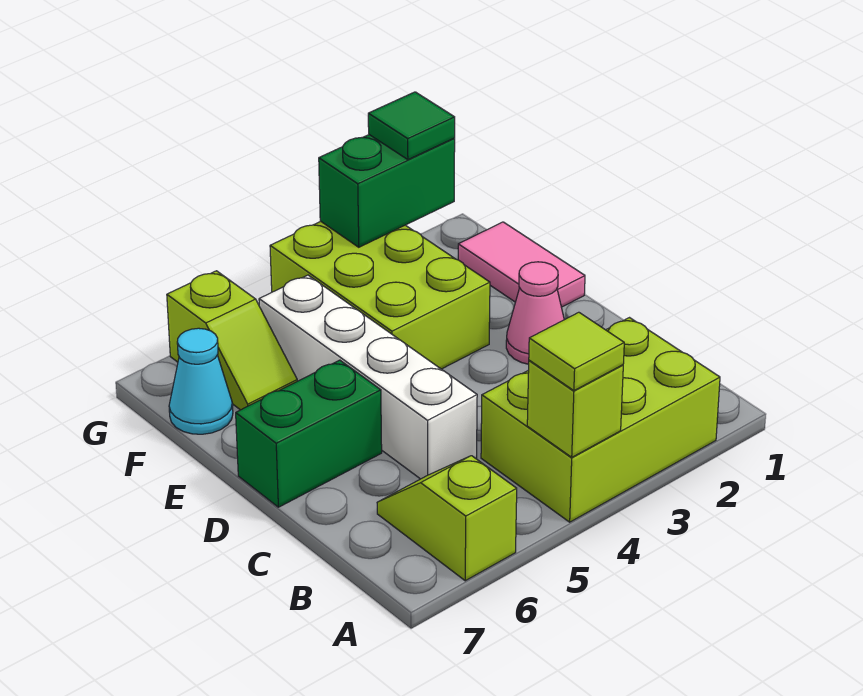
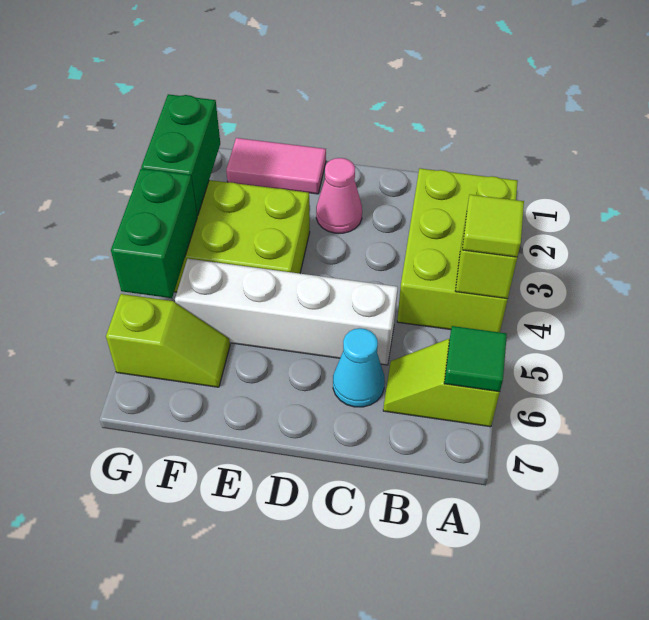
green 1x2 brick [236,360,382,507] -> green 1x2 brick moved to [111,169,197,298]
cyan 1x1 cone [169,328,233,434] -> cyan 1x1 cone moved to [333,328,385,407]
green 1x1 tile [368,92,455,160] -> green 1x1 tile moved to [444,326,507,392]

